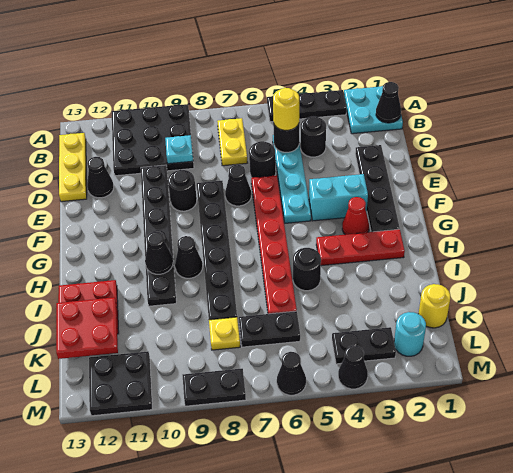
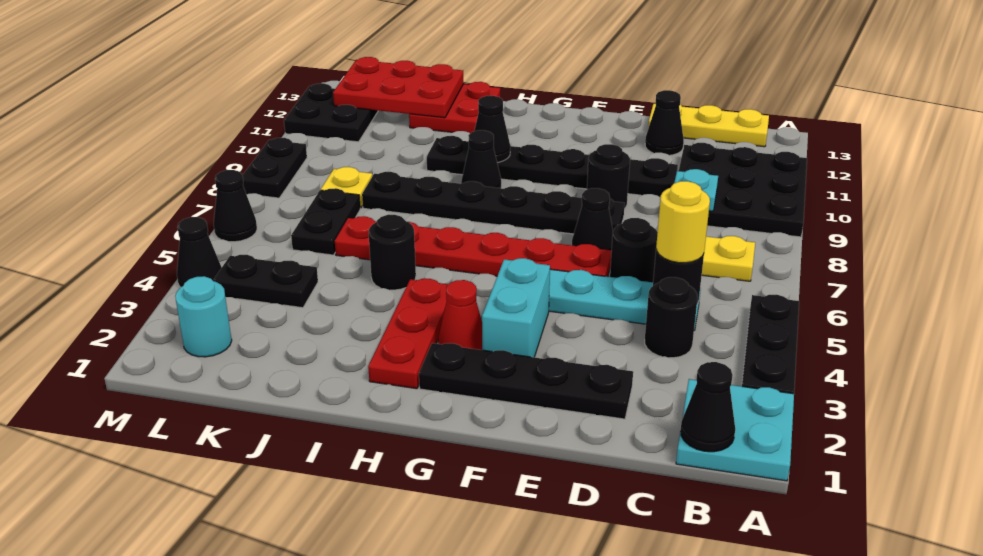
red 2x2 plate [56,297,118,359] -> red 2x3 plate [333,57,463,118]
yellow 1x1 round brick [419,284,450,328] -> none
black 1x2 plate [332,327,396,364] -> black 1x2 plate turned to [213,255,318,308]

